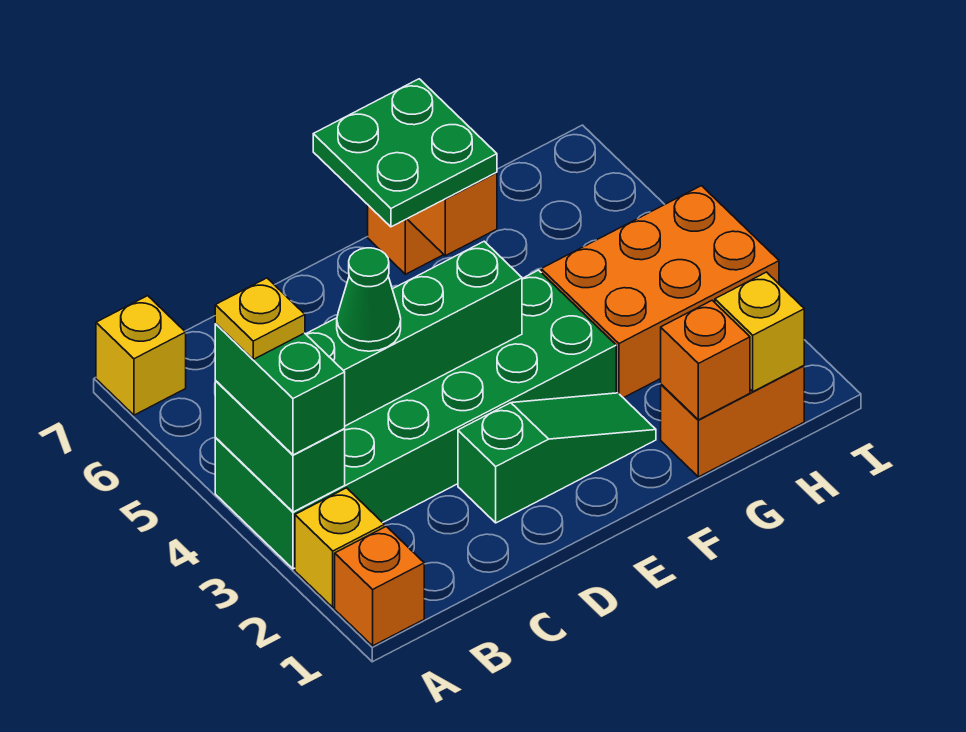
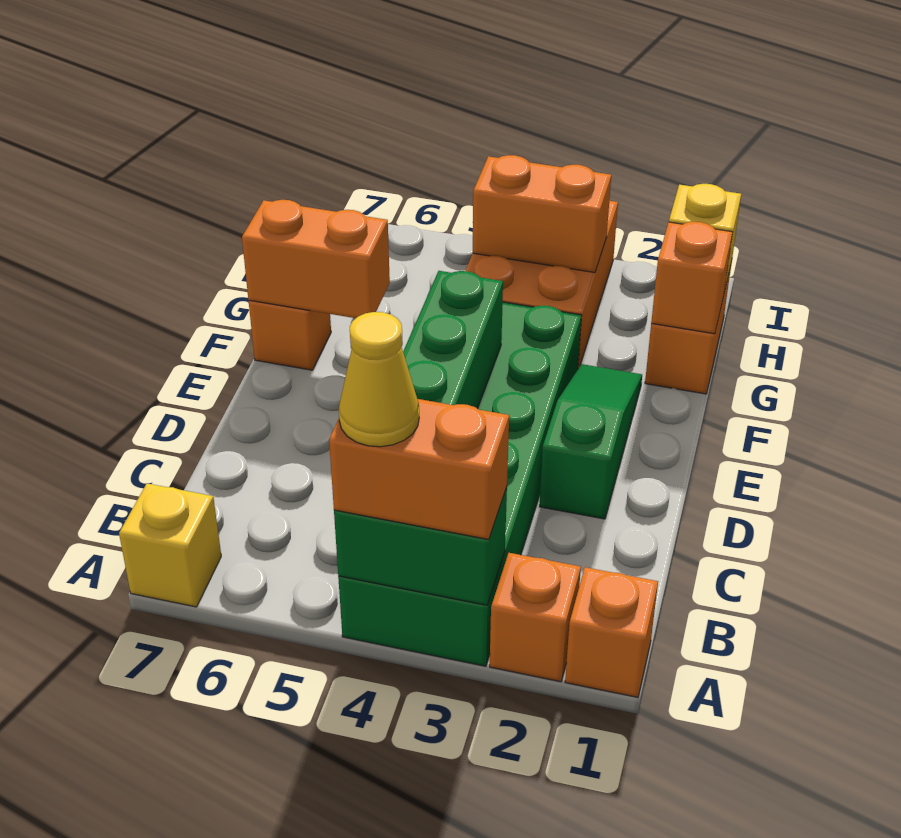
yellow 1x1 brick [295,488,384,607] -> orange 1x1 brick [490,553,581,682]
green 1x2 brick [215,324,345,455] -> orange 1x2 brick [329,399,509,540]
yellow 1x1 plate [215,278,305,359] -> yellow 1x1 cone [339,312,419,447]
green 1x1 cone [337,248,401,351] -> none
green 2x2 plate [313,79,497,227] -> none
none -> orange 1x2 brick [473,155,611,273]

